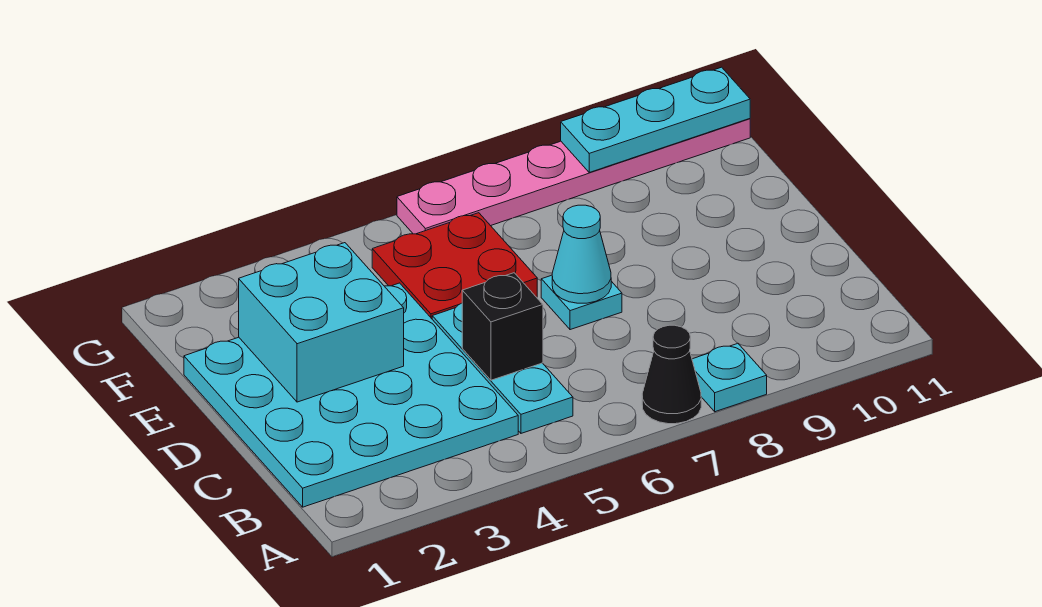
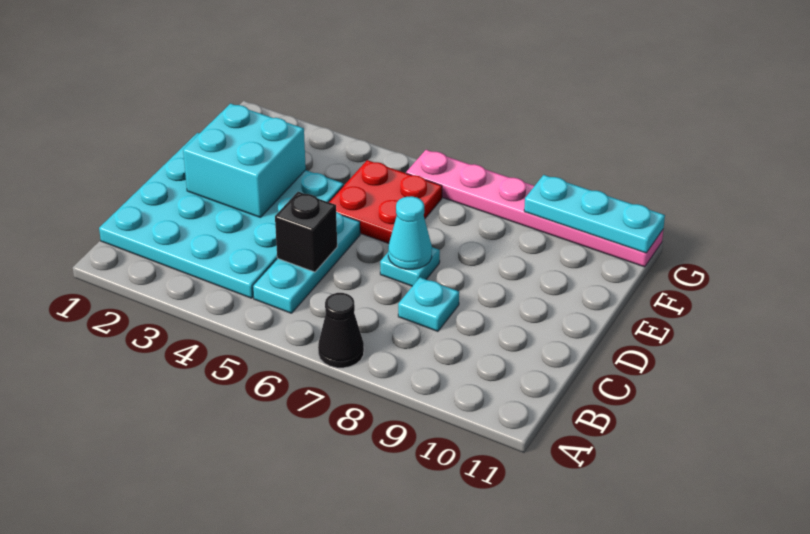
cyan 1x1 plate [692,344,767,412] -> cyan 1x1 plate moved to [398,277,459,331]

